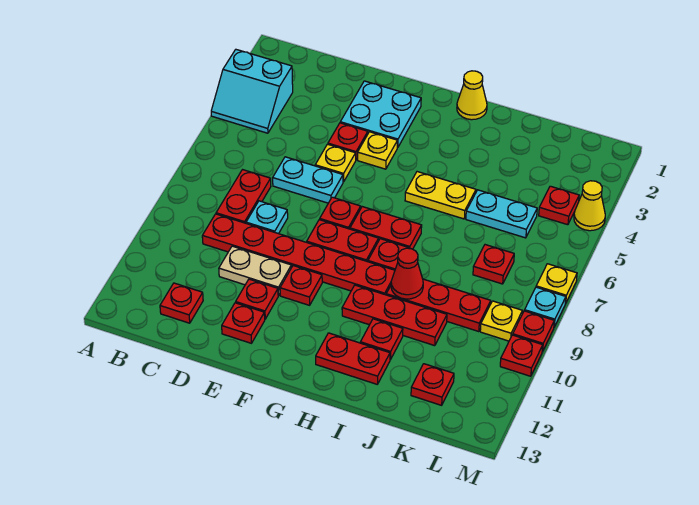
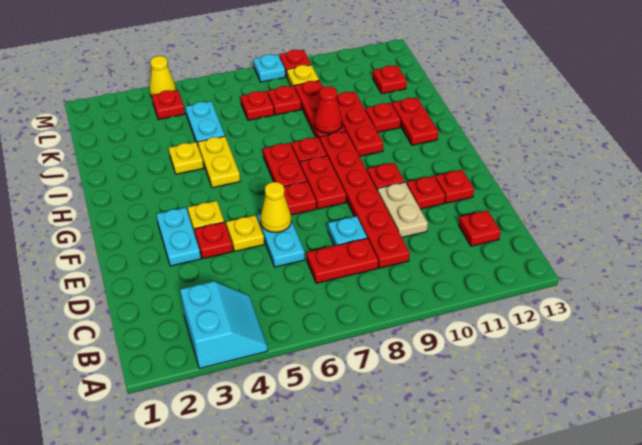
cyan 2x2 plate [340,81,421,148] -> cyan 1x2 plate [156,208,201,266]
yellow 1x1 cone [457,71,487,120] -> yellow 1x1 cone moved to [260,182,291,232]
yellow 1x1 plate [536,264,577,303] -> yellow 1x1 plate moved to [169,142,204,174]
red 1x1 plate [500,335,543,376] -> red 1x1 plate moved to [268,86,301,115]

